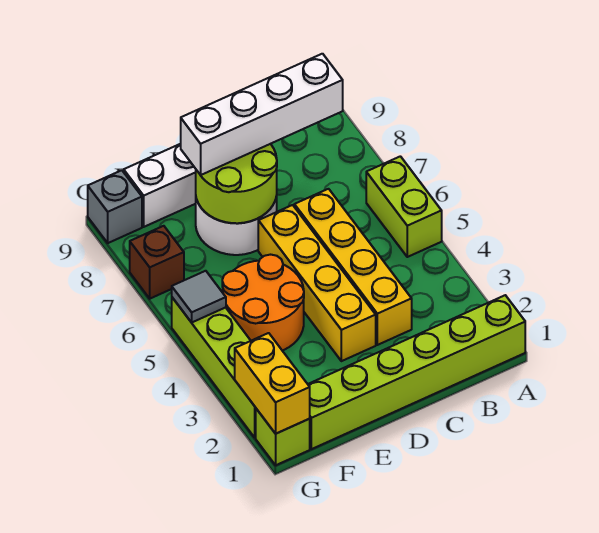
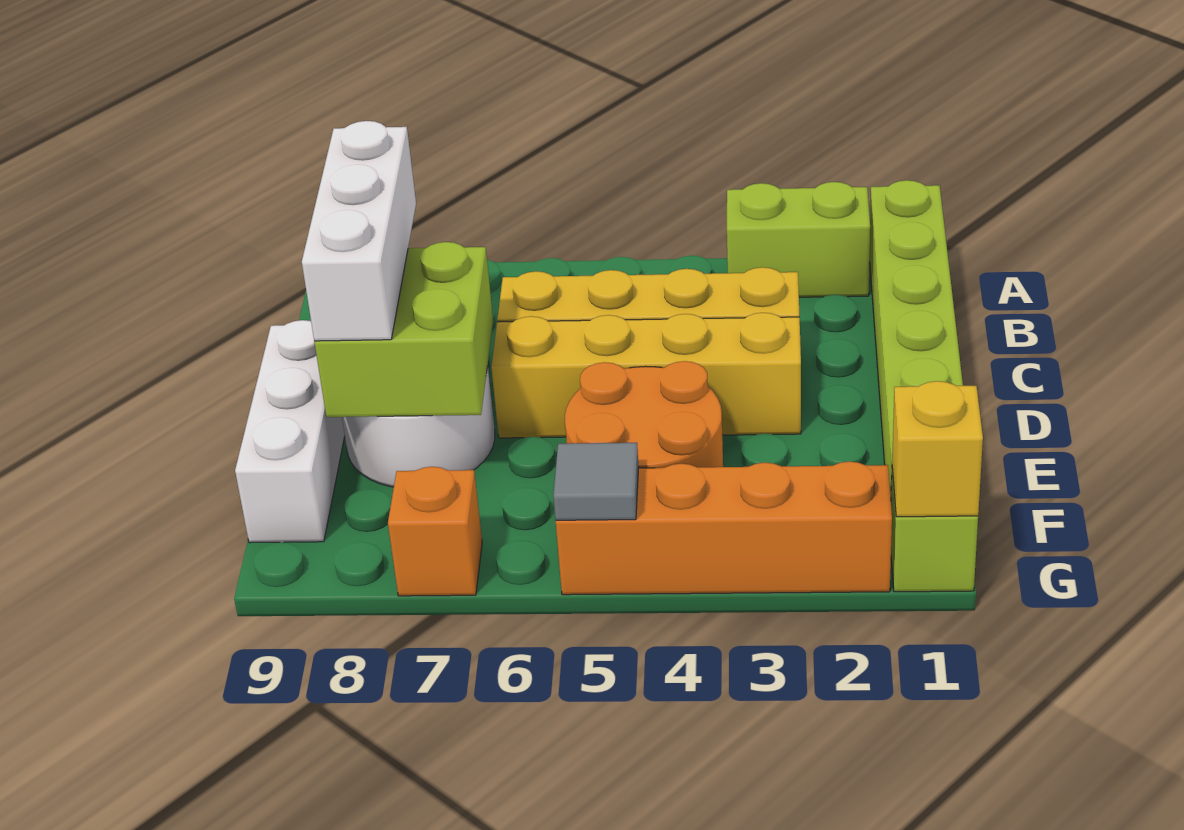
lime 1x2 brick [366,156,442,257] -> lime 1x2 brick moved to [727,182,870,297]
white 1x4 brick [181,54,343,175] -> white 1x3 brick [302,121,416,341]
lime 2x2 round brick [196,144,277,223] -> lime 2x2 brick [314,242,493,417]
yellow 1x2 brick [235,333,310,434] -> yellow 1x1 brick [892,381,983,517]
lime 1x4 brick [172,298,256,437] -> orange 1x4 brick [556,462,892,595]
brown 1x1 brick [130,226,184,299] -> orange 1x1 brick [388,467,482,596]
grey 1x1 brick [88,170,142,243] -> none

